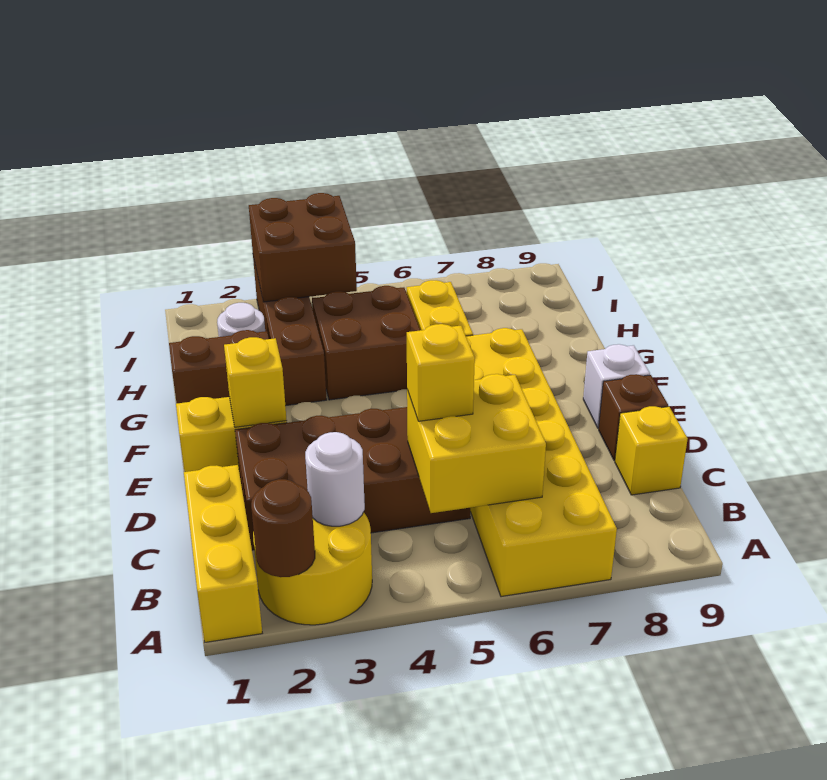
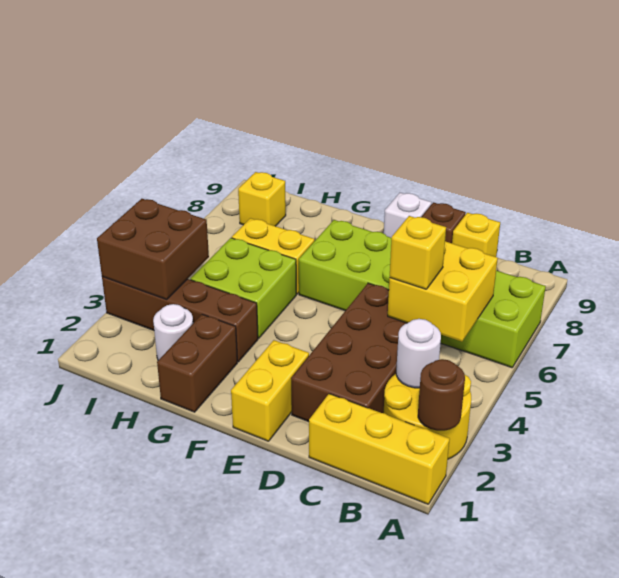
yellow 2x6 brick [466,328,617,597] -> lime 2x6 brick [299,220,546,368]
yellow 1x1 brick [224,337,287,427] -> yellow 1x1 brick moved to [238,172,286,226]
brown 2x2 brick [312,286,420,400] -> lime 2x2 brick [191,238,296,338]

